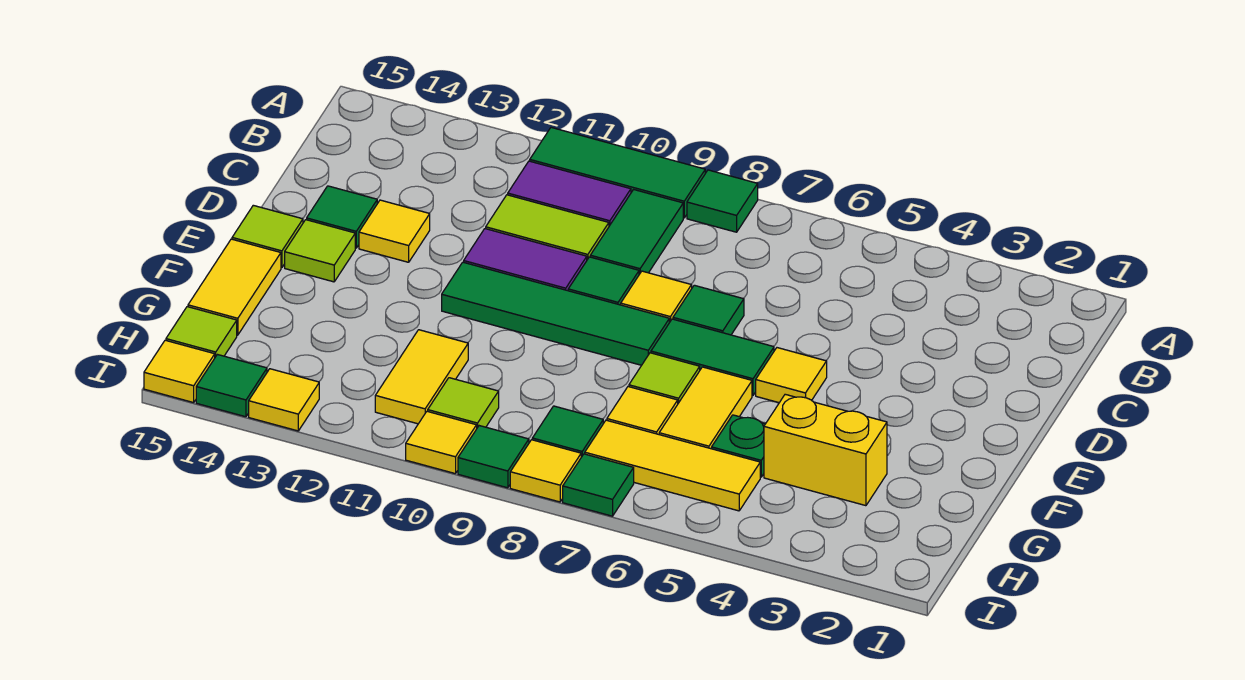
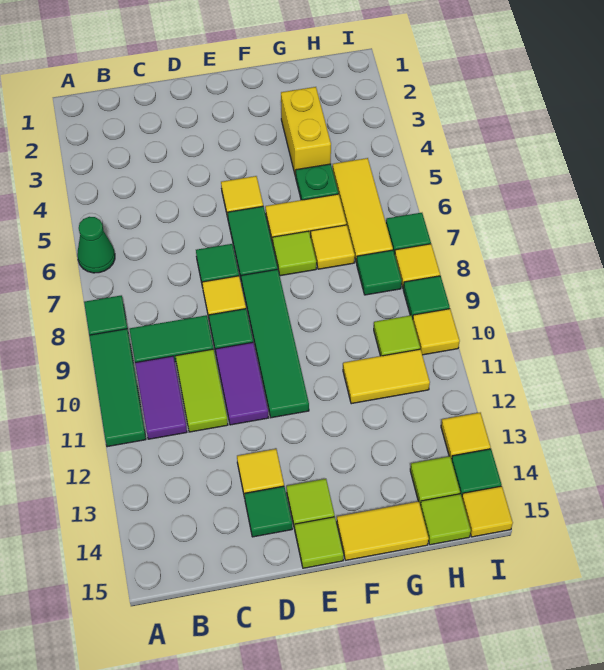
none -> green 1x1 cone [77,217,115,273]
none -> lime 1x1 tile [410,456,460,505]

